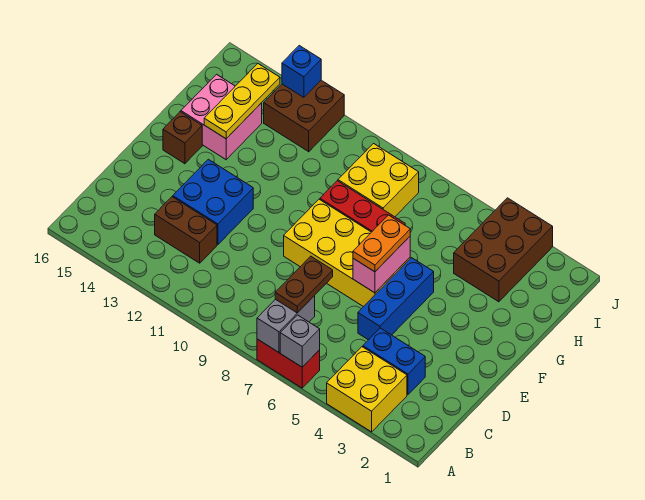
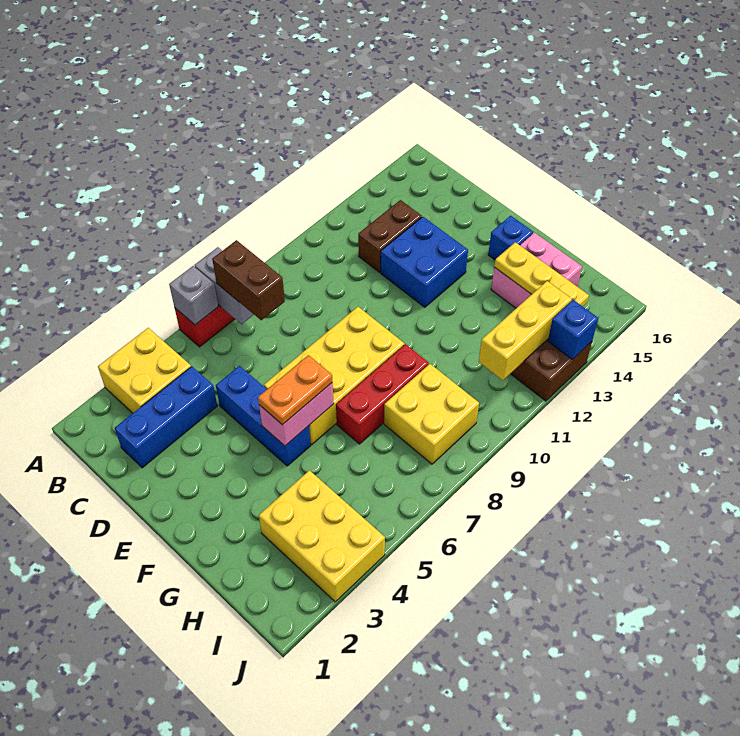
brown 1x2 plate [275,256,333,313] -> brown 1x2 brick [212,240,285,320]
blue 1x2 brick [363,328,425,395] -> blue 1x3 brick [115,367,217,468]
pink 1x2 brick [353,237,410,293] -> pink 1x2 brick turned to [259,383,334,446]
orange 1x2 plate [353,215,410,272] -> orange 1x2 plate turned to [258,355,332,425]
brown 1x1 brick [163,112,202,164] -> blue 1x1 brick [488,216,533,260]
brown 2x3 brick [454,198,553,302] -> yellow 2x3 brick [259,470,385,602]
none -> yellow 1x3 brick [479,281,572,380]

